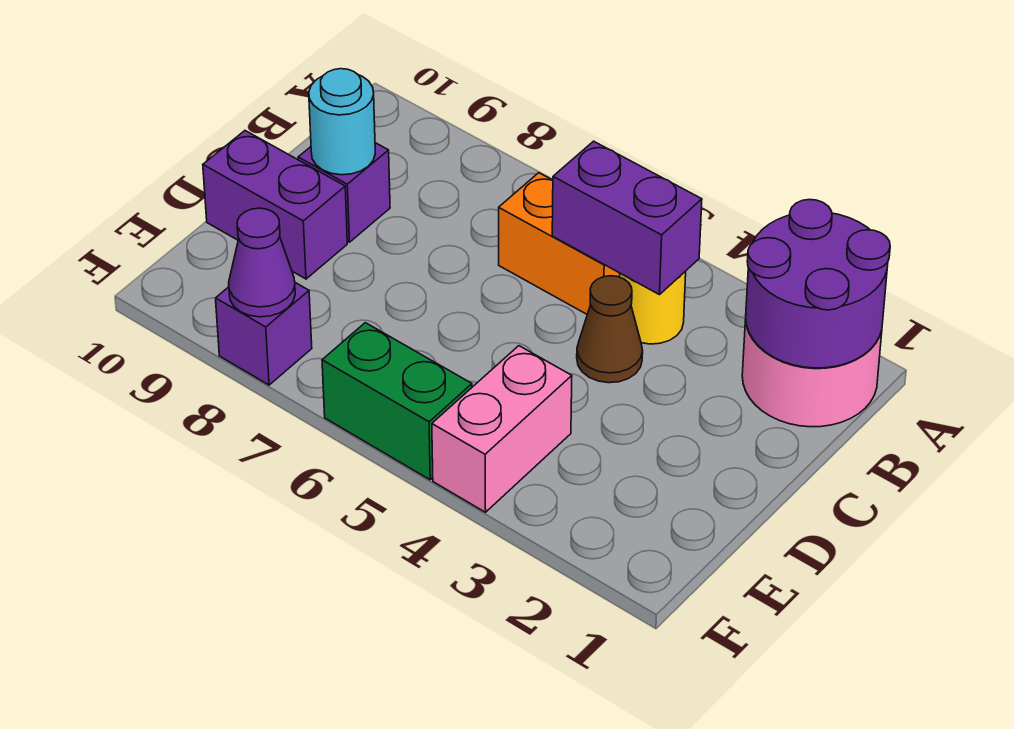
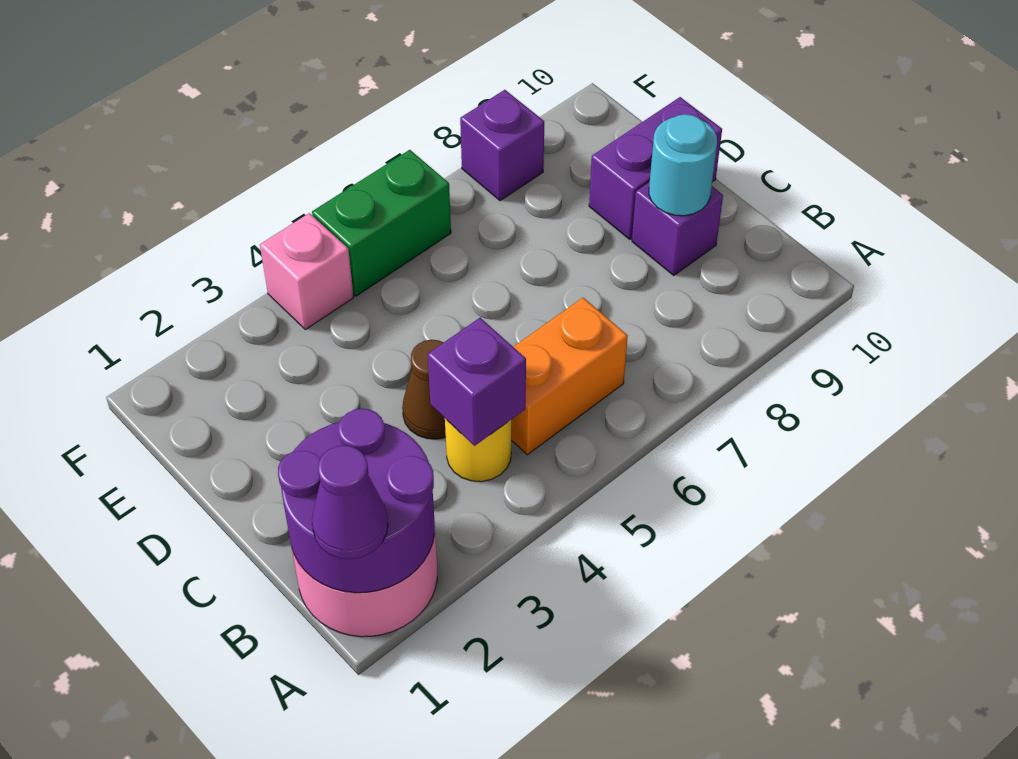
purple 1x2 brick [552,141,702,295] -> purple 1x1 brick [428,318,526,446]
pink 1x2 brick [432,346,572,512] -> pink 1x1 brick [260,213,354,330]
purple 1x1 cone [229,208,295,317] -> purple 1x1 cone moved to [312,445,388,559]

